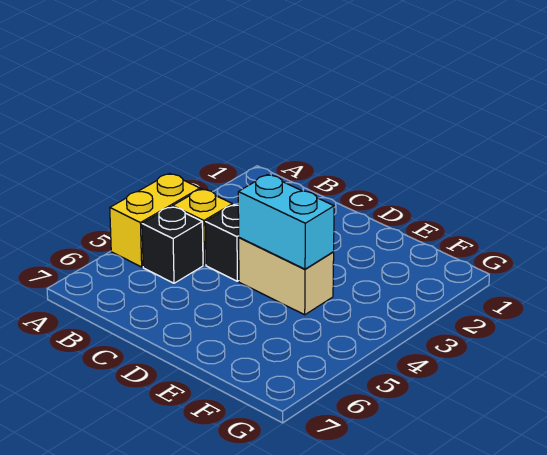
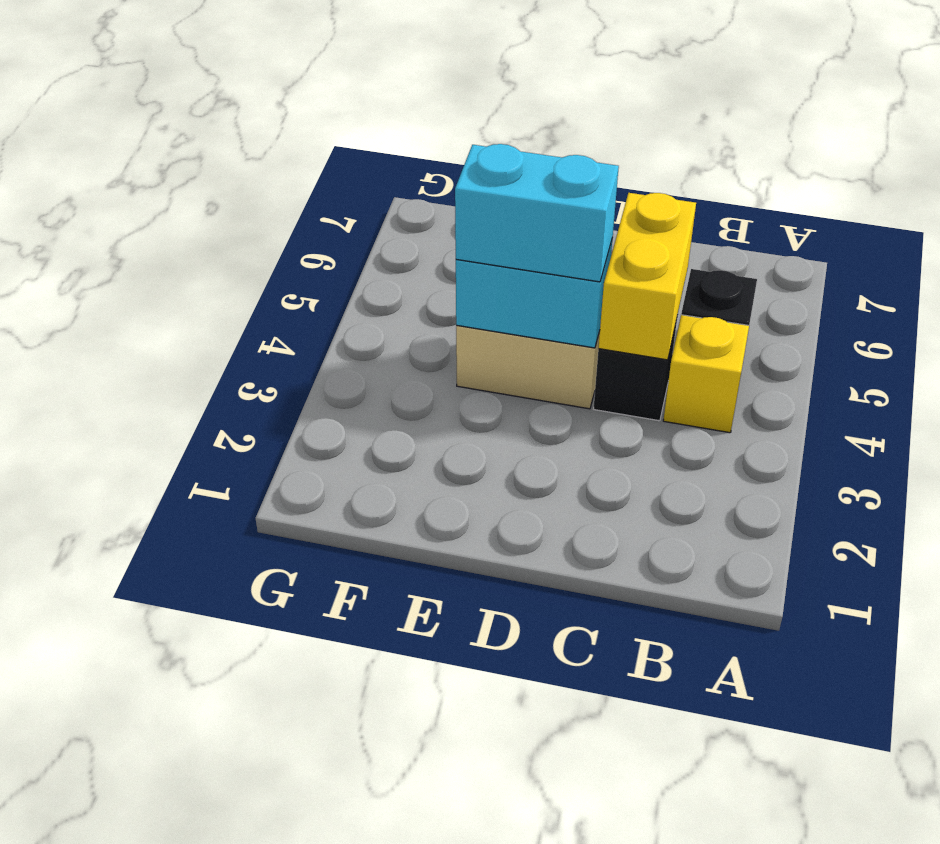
yellow 1x2 brick [110,174,200,267] -> yellow 1x2 brick moved to [598,193,696,360]
none -> cyan 1x2 brick [455,144,619,282]

